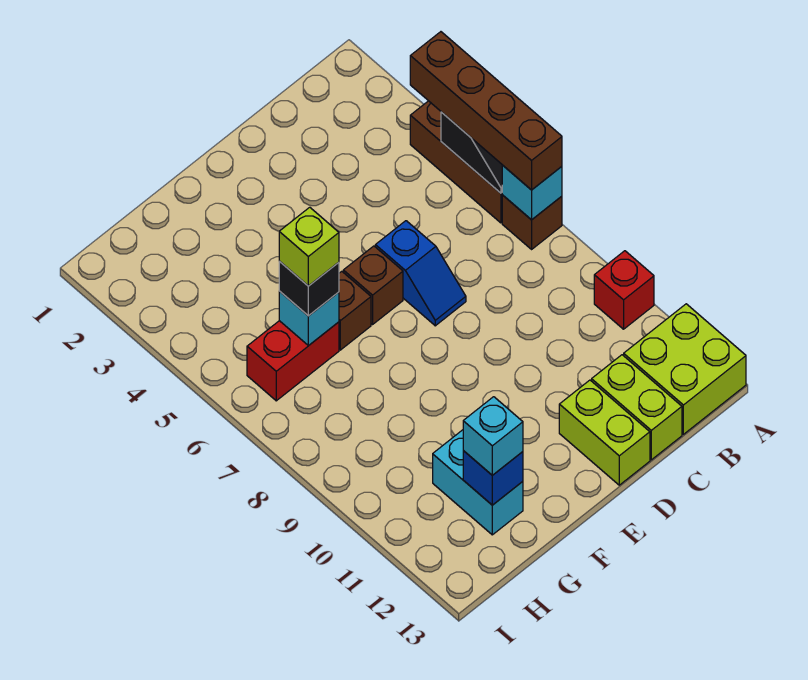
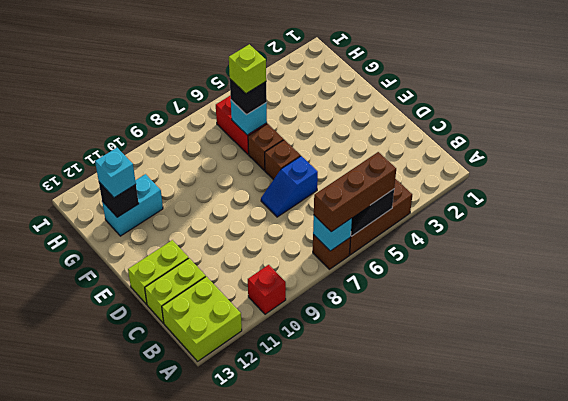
brown 1x4 brick [410,32,562,190] -> brown 1x3 brick [314,152,396,232]
blue 1x1 brick [463,451,523,505] -> black 1x1 brick [99,182,139,217]

